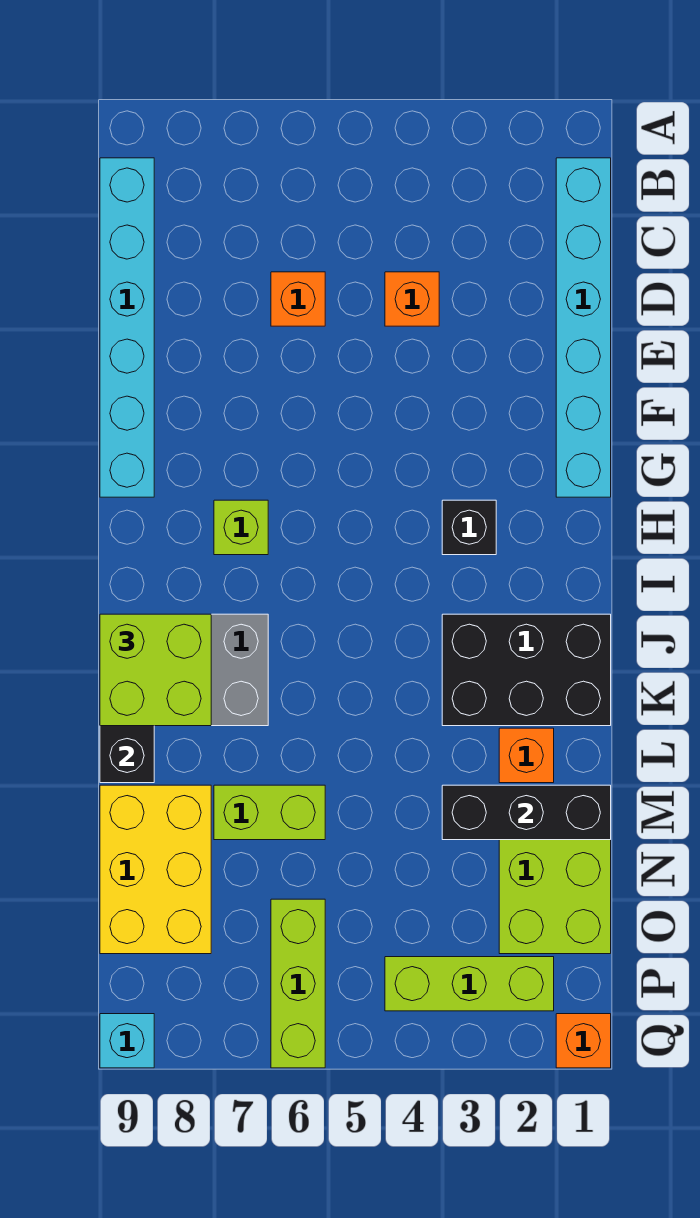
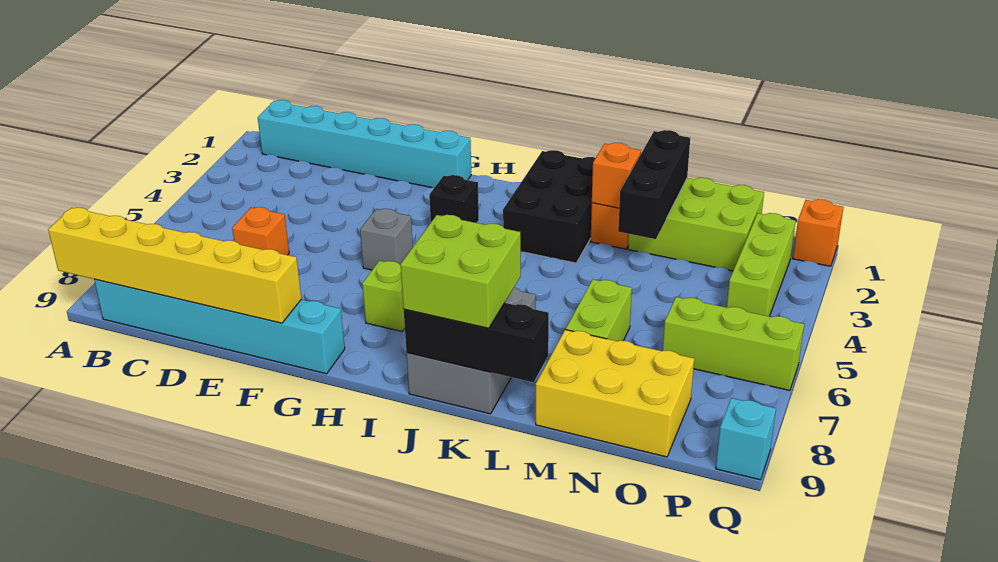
none -> yellow 1x6 brick [48,208,301,323]
orange 1x1 brick [385,272,439,326] -> orange 1x1 brick moved to [592,143,641,208]
none -> grey 1x1 brick [360,209,413,270]

